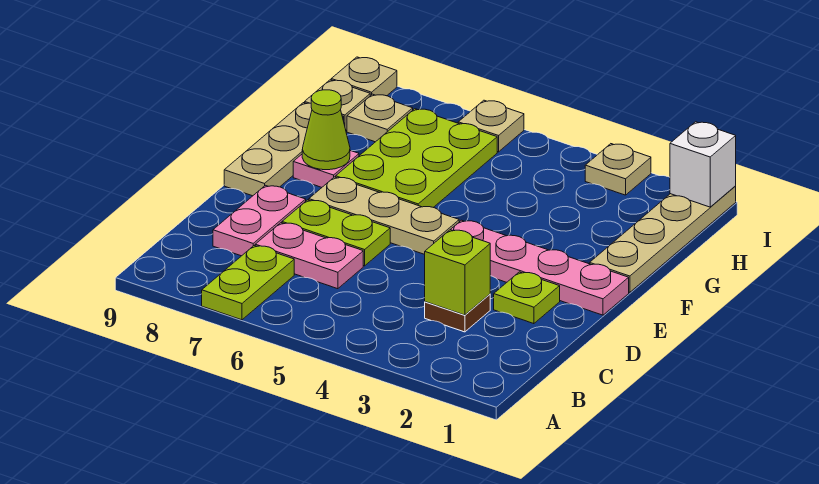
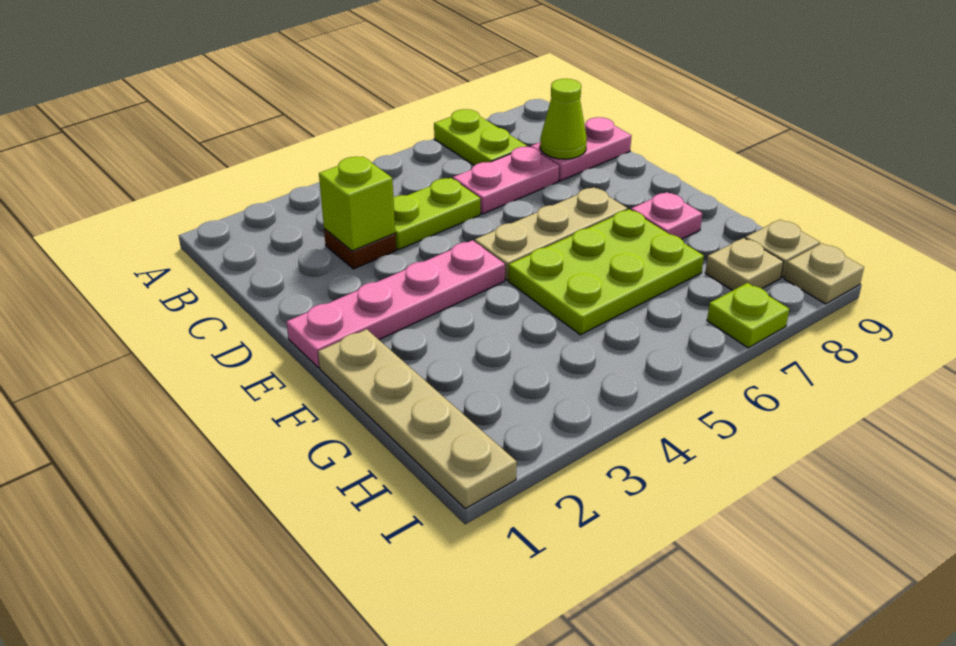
pink 1x2 plate [213,185,306,256] -> pink 1x2 plate turned to [530,117,631,181]
lime 1x1 plate [494,272,560,324] -> lime 1x1 plate moved to [707,283,789,348]
lime 1x2 plate [282,200,390,266] -> lime 1x2 plate moved to [393,178,480,250]
tan 1x3 plate [224,103,344,196] -> none
lime 2x3 plate [336,109,497,207] -> lime 2x3 plate turned to [509,209,704,335]
lime 1x1 cone [302,90,350,170] -> lime 1x1 cone moved to [540,79,587,159]
white 1x1 brick [670,122,736,207] -> none
tan 1x1 plate [585,144,651,195] -> none
tan 1x1 plate [458,100,524,152] -> none

